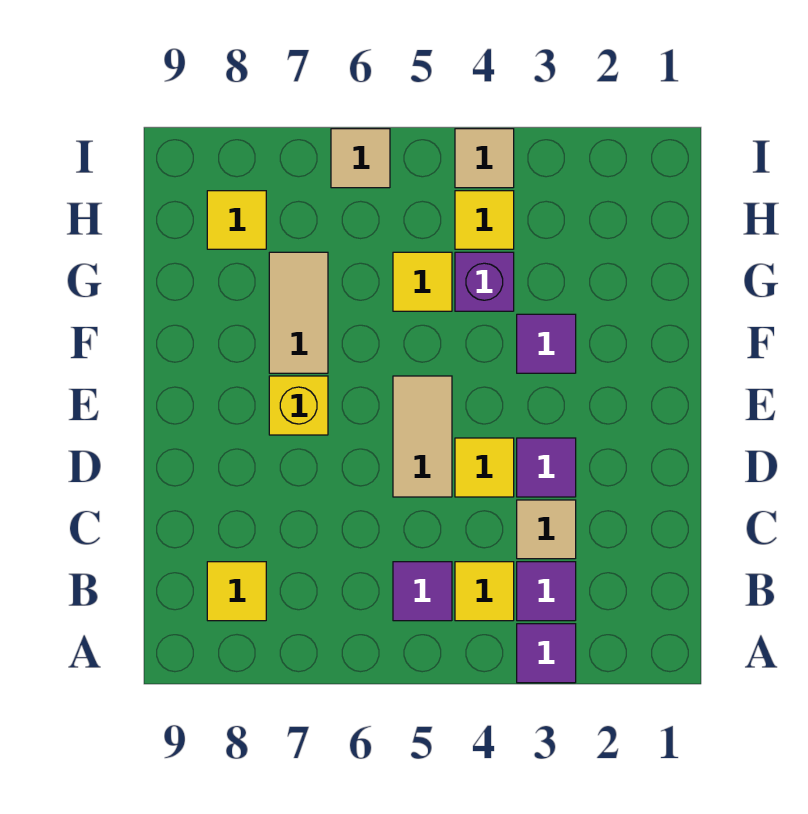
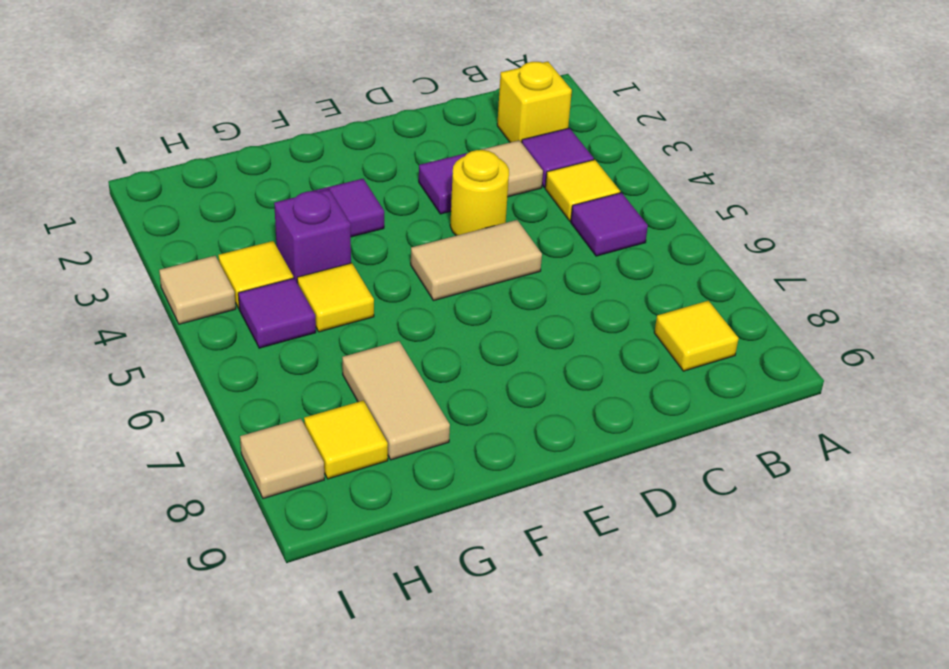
purple 1x1 tile [517,624,576,683] -> purple 1x1 tile moved to [238,278,316,348]
yellow 1x1 tile [455,438,514,497] -> yellow 1x1 round brick [450,150,509,236]
yellow 1x1 brick [269,376,328,435] -> yellow 1x1 brick moved to [497,61,572,143]
tan 1x2 tile [269,252,328,373] -> tan 1x2 tile turned to [342,341,450,460]
tan 1x1 tile [331,129,390,188] -> tan 1x1 tile moved to [240,419,324,499]

